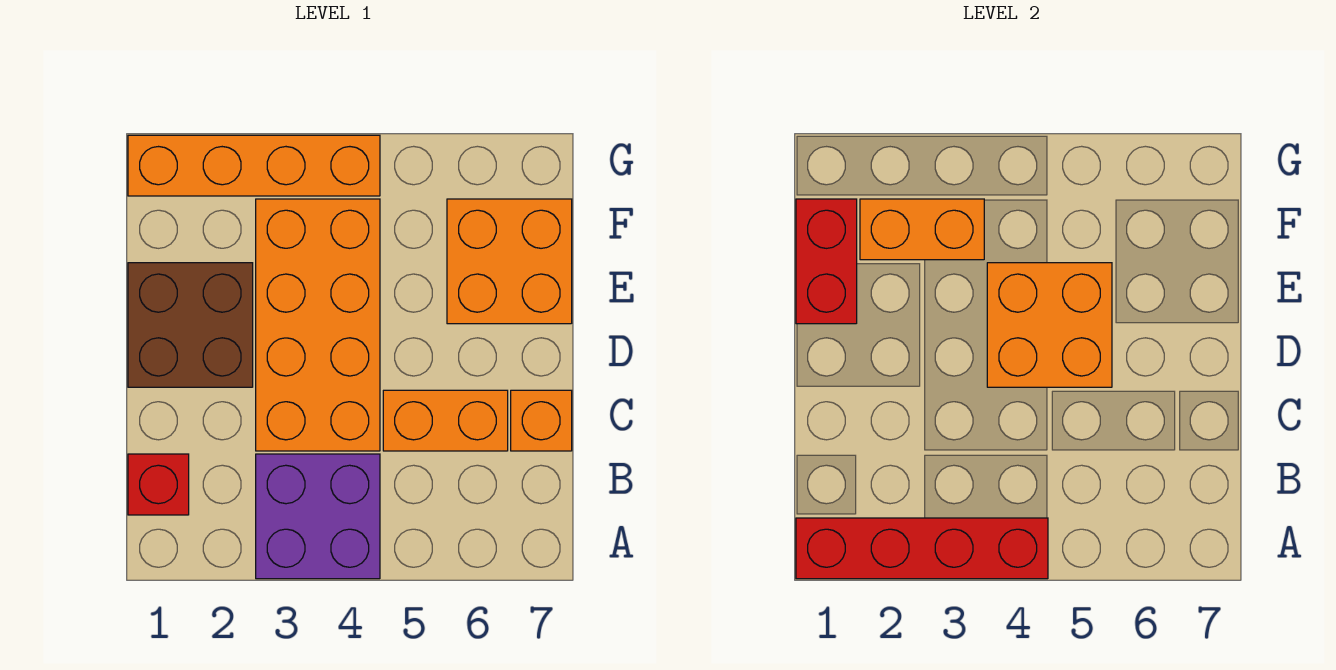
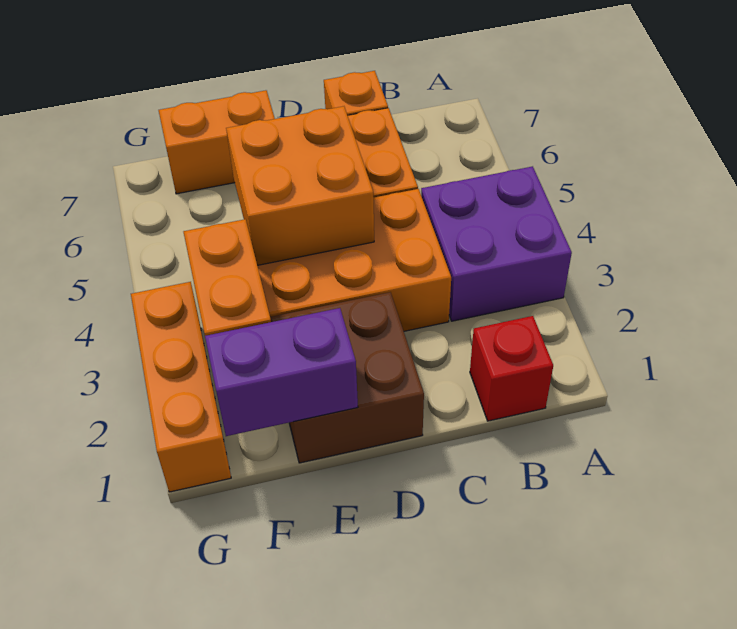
red 1x4 brick [796,518,1048,579] -> none
red 1x2 brick [796,199,857,324] -> purple 1x2 brick [205,308,358,436]
orange 2x2 brick [447,199,572,324] -> orange 1x2 brick [159,90,275,194]
orange 1x4 brick [128,135,380,196] -> orange 1x3 brick [131,282,231,492]

